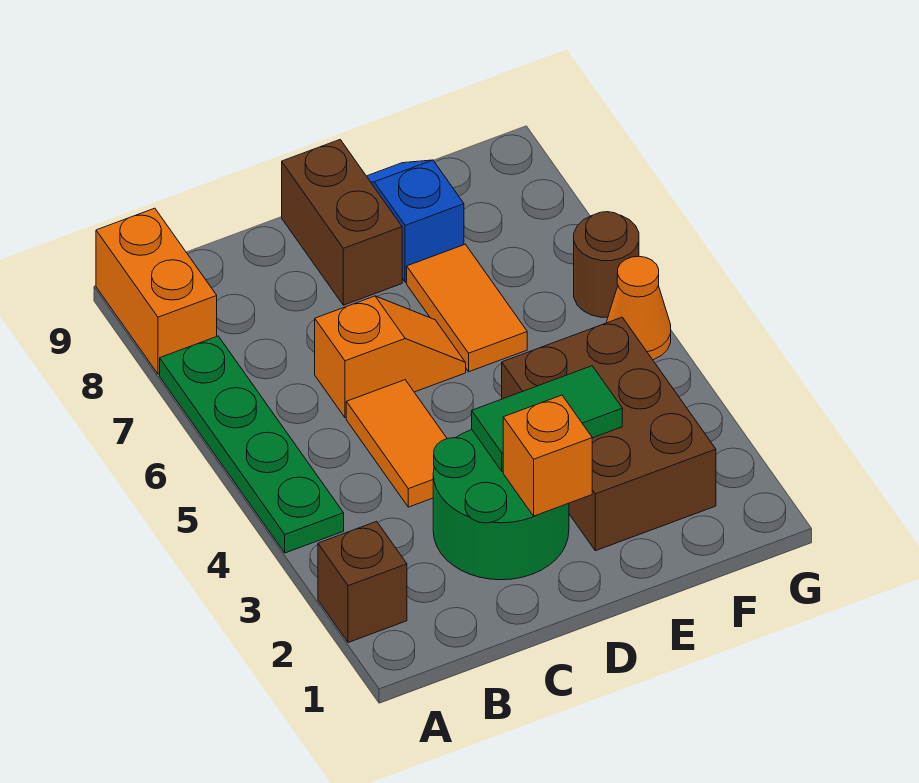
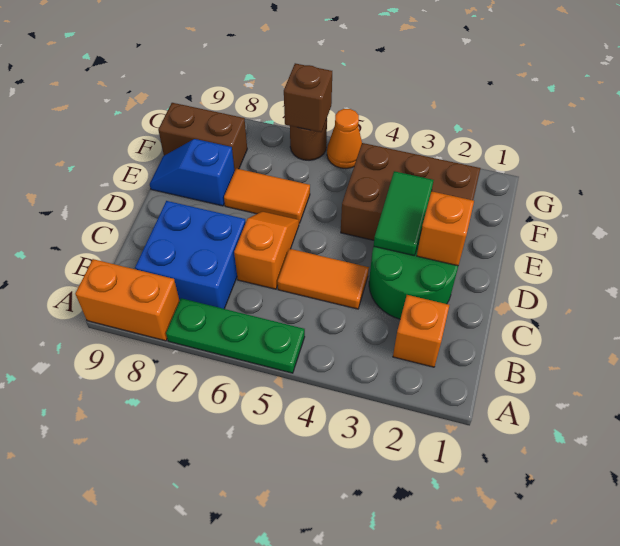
brown 1x1 brick [318,521,407,643] -> brown 1x1 brick moved to [284,63,332,132]
green 1x4 plate [160,336,344,553] -> green 1x3 plate [166,298,305,373]
none -> orange 1x1 brick [393,295,449,367]
none -> blue 2x2 brick [135,201,246,309]
brown 1x2 brick [282,140,402,305] -> brown 1x2 brick moved to [158,103,247,170]

